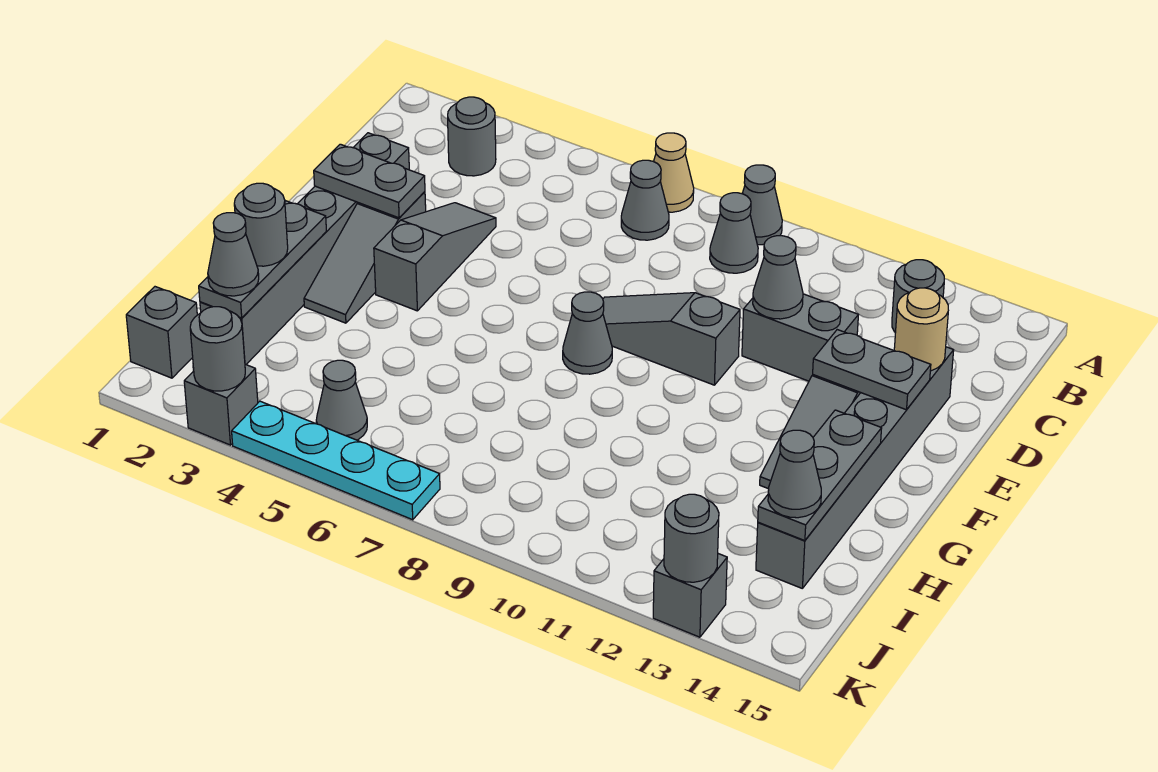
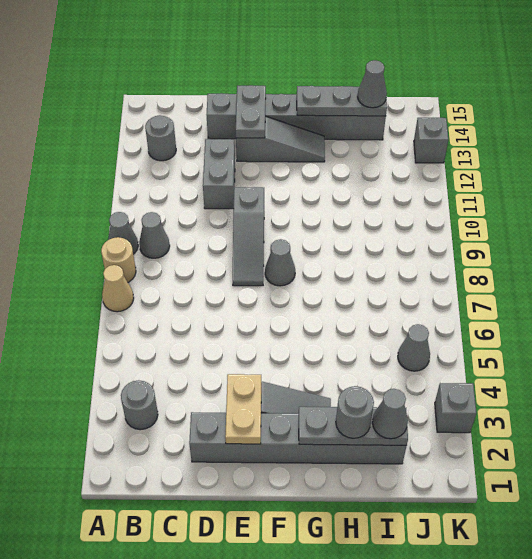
grey 1x1 cone [621,160,669,240] -> none
grey 1x3 slope [374,203,496,311] -> none
grey 1x1 cone [753,236,803,319] -> none
tan 1x1 round brick [894,288,948,371] -> tan 1x1 round brick moved to [101,237,136,282]
grey 1x2 plate [314,144,425,218] -> tan 1x2 plate [225,374,261,444]
grey 1x1 brick [126,287,197,378] -> none
grey 1x1 round brick [190,307,245,391] -> none
cyan 1x4 plate [232,401,440,520] -> none
grey 1x1 round brick [664,494,719,582] -> none

